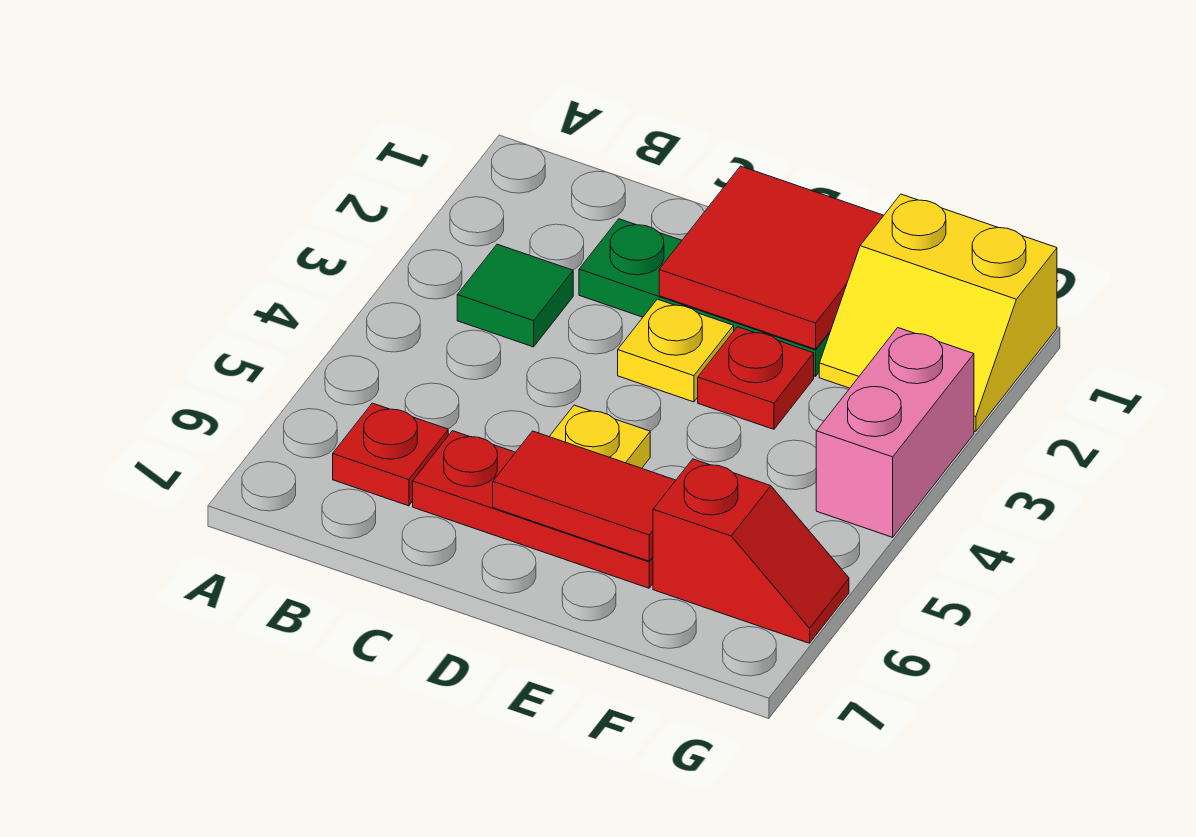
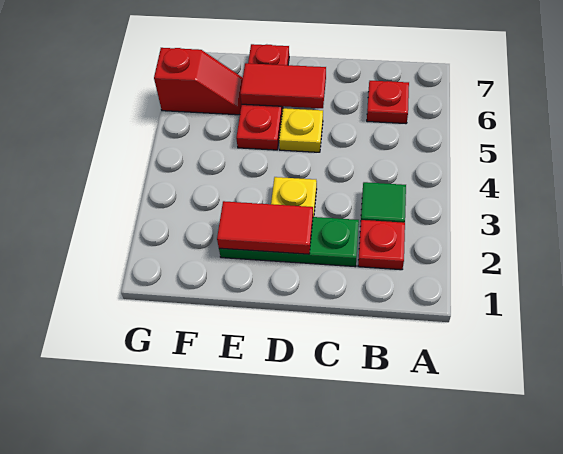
red 1x3 plate [413,431,653,588] -> red 1x3 plate turned to [236,44,289,150]
red 2x2 tile [659,166,884,349] -> red 1x2 tile [217,201,313,254]
red 1x1 plate [698,327,814,429] -> red 1x1 plate moved to [358,220,405,270]
yellow 2x2 slope [819,194,1057,431] -> none
red 1x2 slope [653,459,849,643] -> red 1x2 slope turned to [154,48,243,115]
pink 1x2 brick [816,328,974,537] -> none

